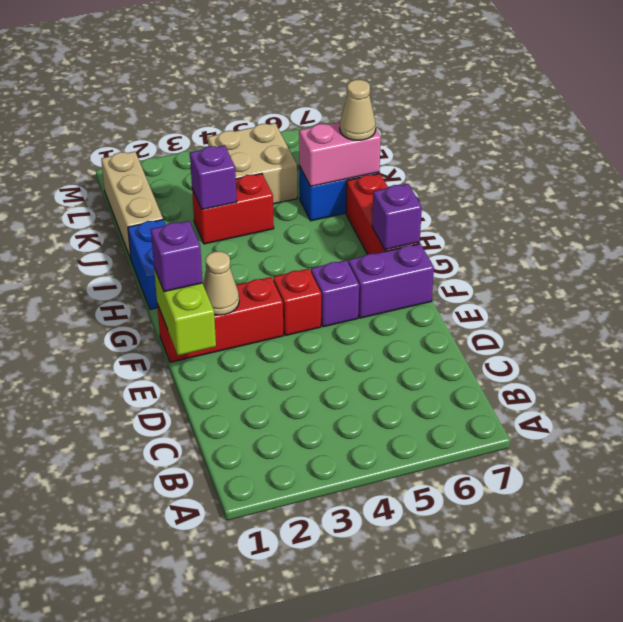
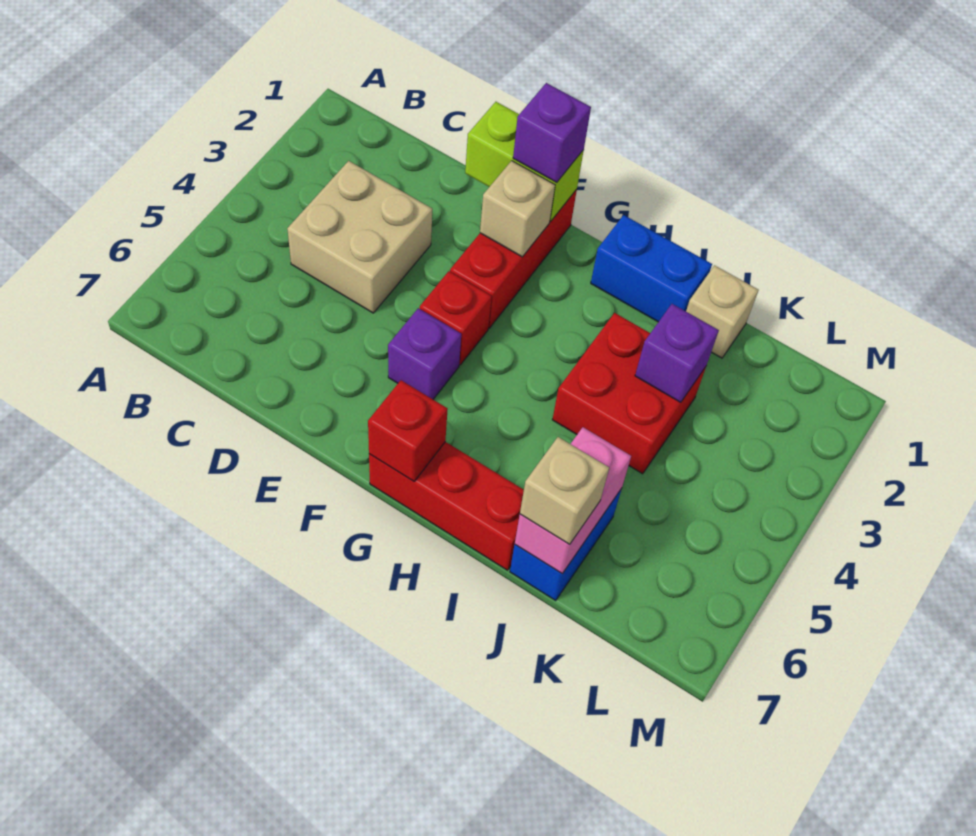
tan 1x1 cone [203,251,239,315] -> tan 1x1 brick [480,161,555,257]
purple 1x2 brick [348,244,434,318] -> none
purple 1x1 brick [372,184,422,250] -> red 1x1 brick [368,380,448,481]
tan 1x3 brick [101,152,163,259] -> tan 1x1 brick [686,265,758,358]
red 1x2 brick [192,174,274,244] -> red 2x2 brick [552,313,706,474]
tan 1x1 cone [340,80,376,140] -> tan 1x1 brick [520,437,609,544]
tan 2x2 brick [208,123,297,204] -> tan 2x2 brick moved to [287,161,432,313]

